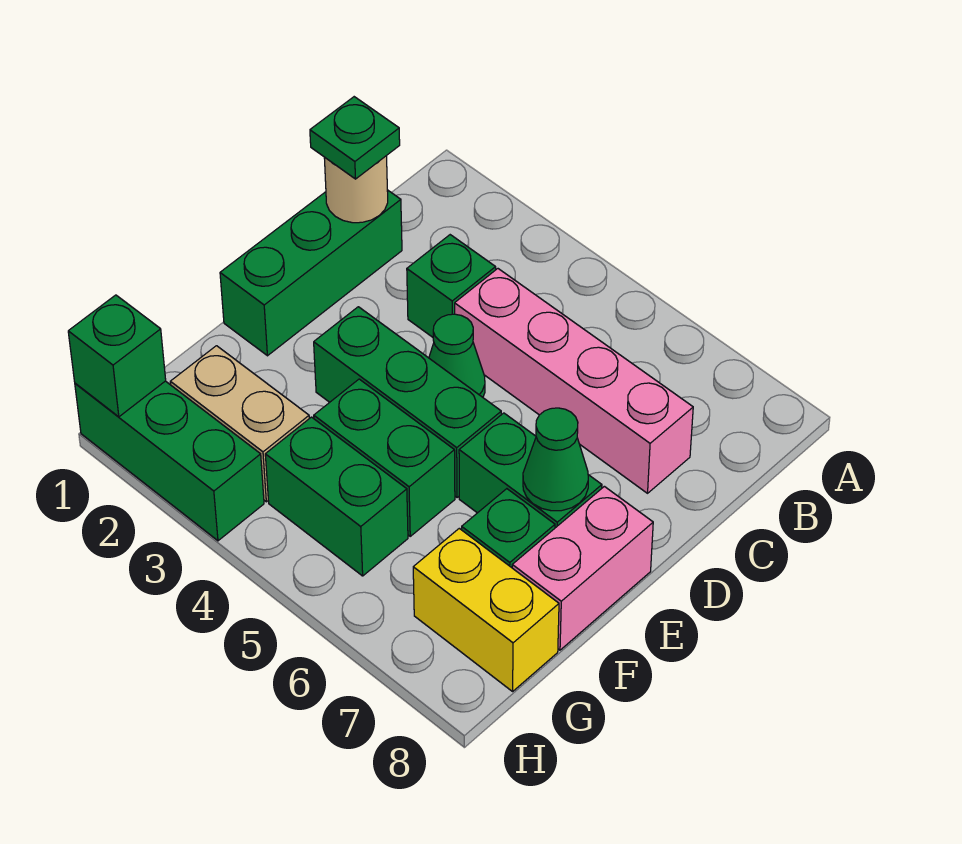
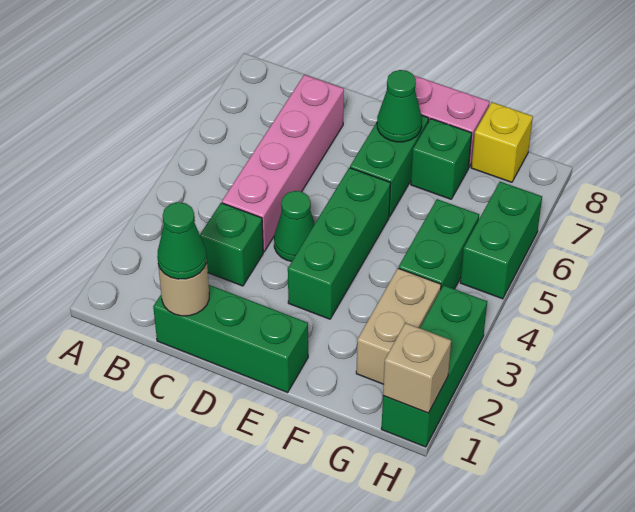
green 1x1 plate [310,97,400,179] -> green 1x1 cone [157,202,207,279]
green 1x2 brick [314,379,455,536] -> green 1x2 brick moved to [460,182,542,299]
yellow 1x2 brick [413,528,559,691] -> yellow 1x1 brick [471,102,533,182]
green 1x1 brick [68,295,166,417] -> tan 1x1 brick [383,323,451,413]

